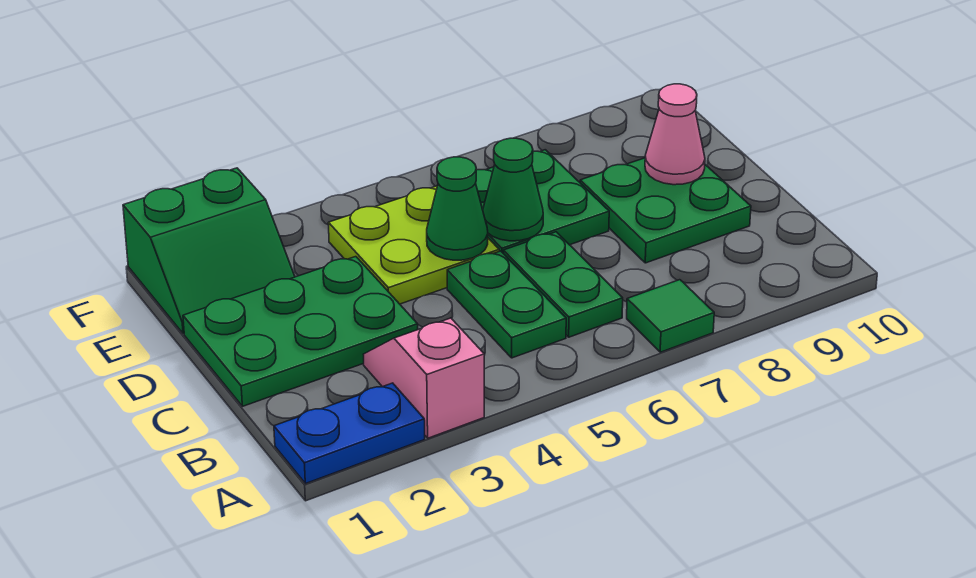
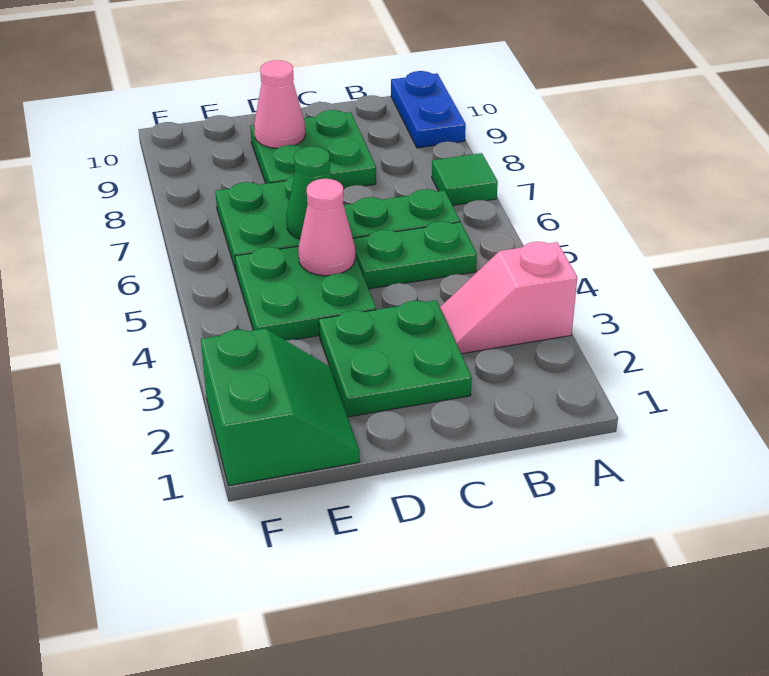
blue 1x2 plate [274,383,425,484] -> blue 1x2 plate moved to [391,71,466,148]
green 2x3 plate [183,257,418,406] -> green 2x2 plate [319,300,472,417]
lime 2x2 plate [328,186,499,304] -> green 2x2 plate [235,246,376,341]
green 1x1 cone [427,157,488,260] -> pink 1x1 cone [298,179,355,276]

